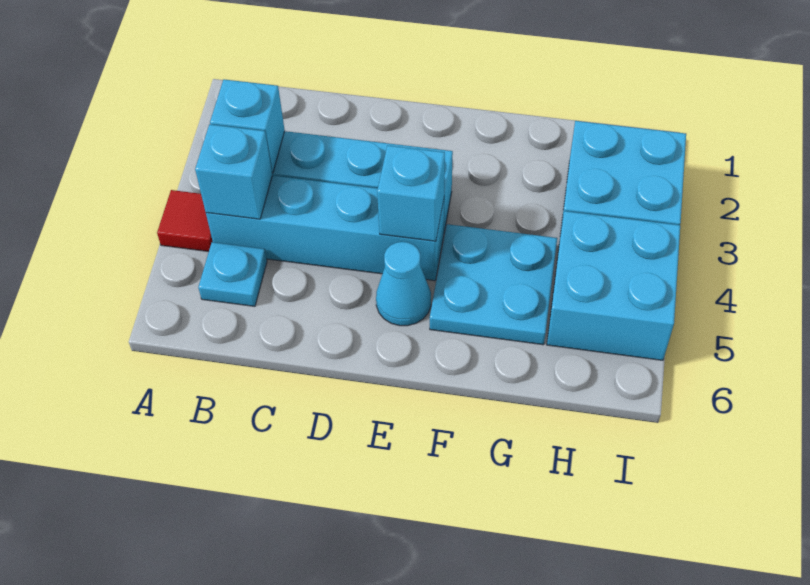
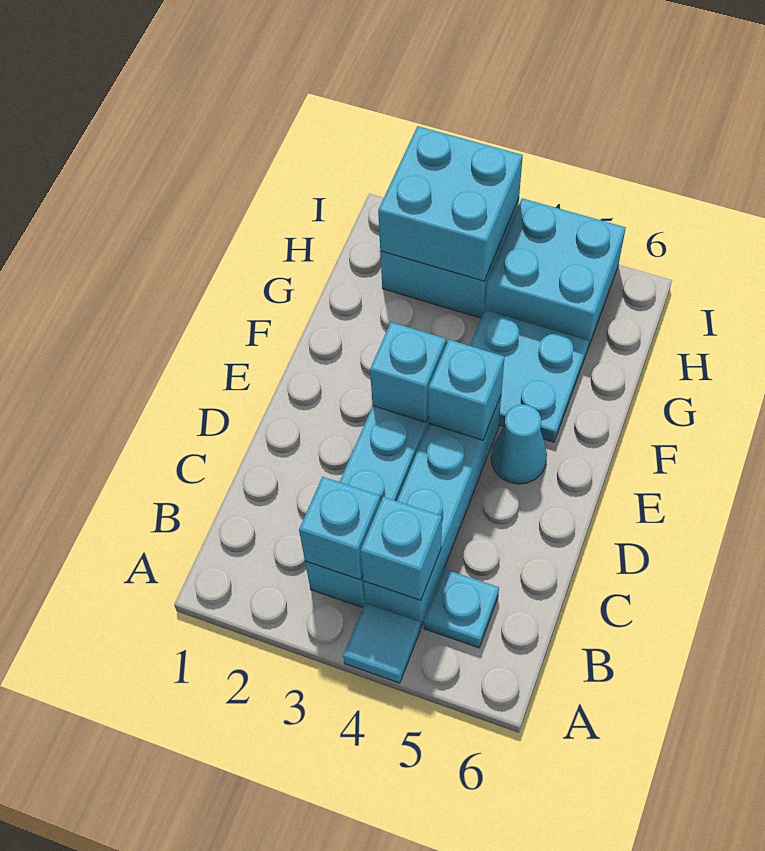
red 1x1 tile [157,190,213,252] -> cyan 1x1 tile [343,603,420,683]
none -> cyan 1x1 brick [370,322,446,422]
none -> cyan 2x2 brick [378,126,523,281]

